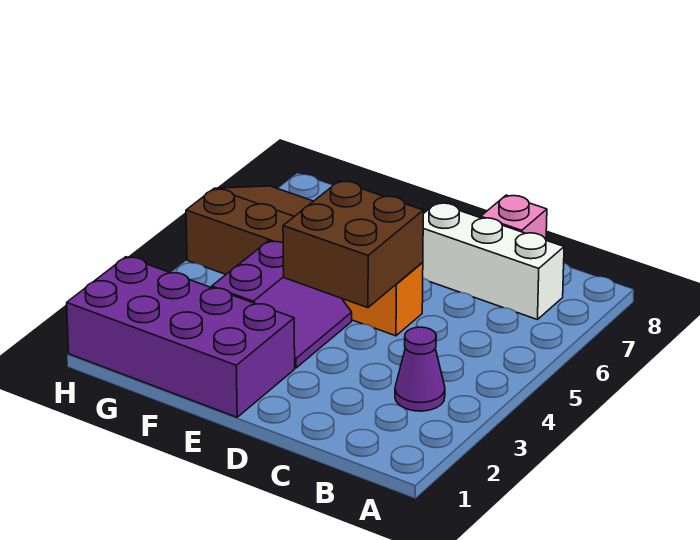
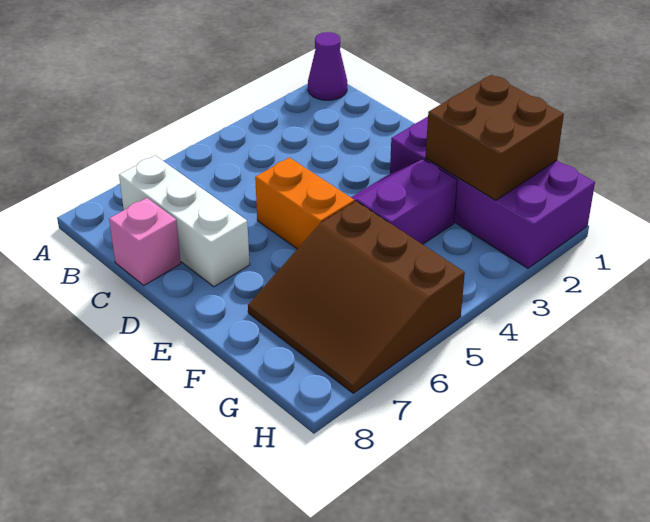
purple 1x1 cone [395,327,445,411] -> purple 1x1 cone moved to [308,32,347,100]
brown 2x2 brick [283,181,423,308] -> brown 2x2 brick moved to [425,75,564,200]

